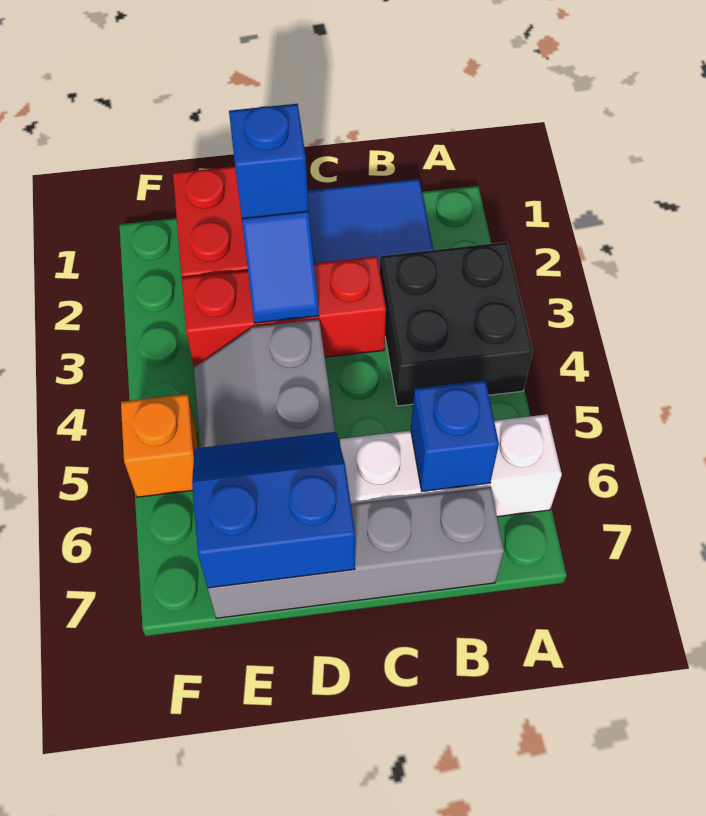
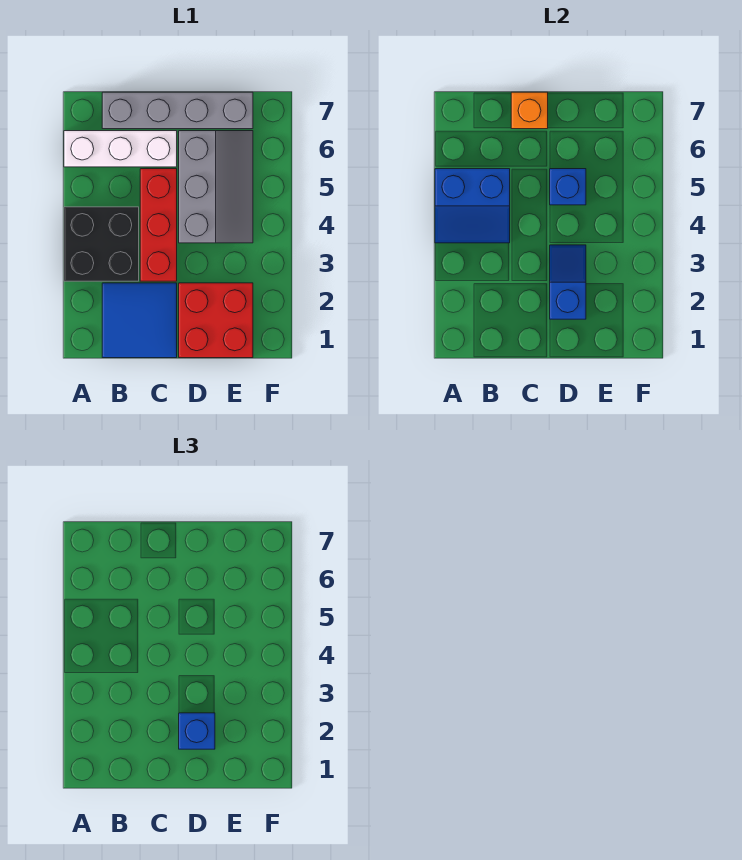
blue 1x1 brick [411,380,499,491] -> blue 1x1 brick moved to [550,169,586,205]
red 1x3 brick [182,256,386,367] -> red 1x3 brick turned to [140,169,177,281]
blue 2x2 slope [192,432,355,588] -> blue 2x2 slope moved to [435,169,510,243]
orange 1x1 brick [121,394,198,497] -> orange 1x1 brick moved to [511,92,548,129]

